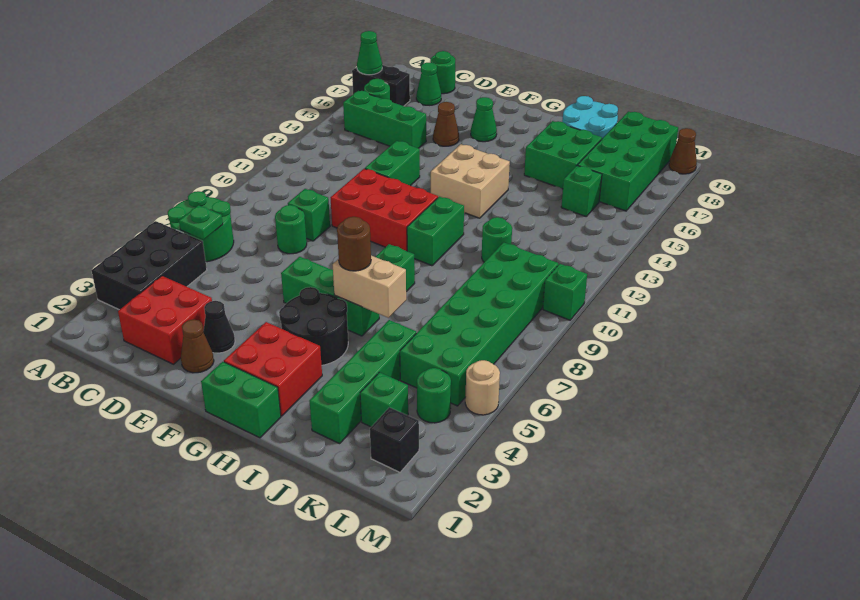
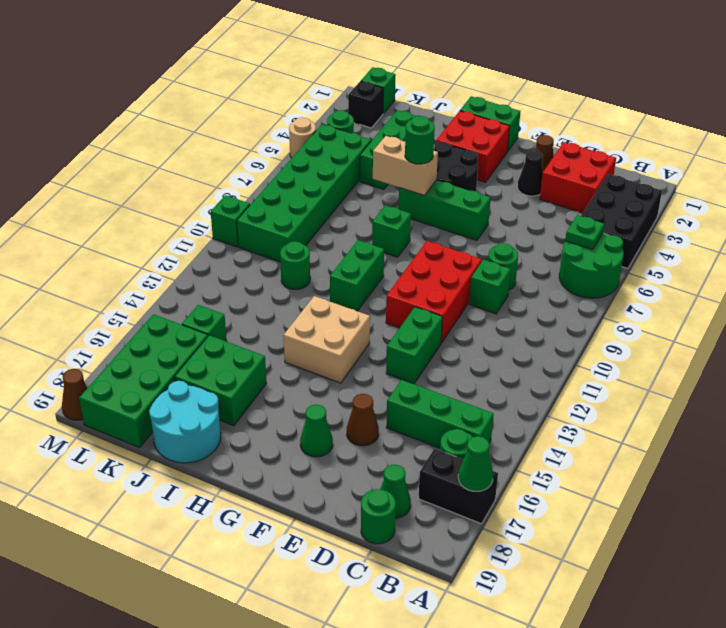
red 2x3 brick [330,169,438,251] -> red 2x3 brick turned to [386,241,482,343]
brown 1x1 round brick [337,217,371,271] -> green 1x1 round brick [405,116,435,164]
green 1x4 brick [309,320,416,444] -> green 1x3 brick [360,110,416,189]
green 1x1 brick [360,372,408,427] -> green 1x1 brick moved to [361,67,396,114]

